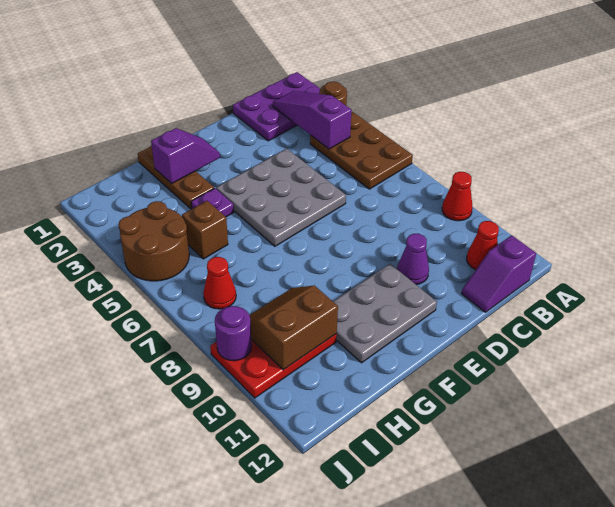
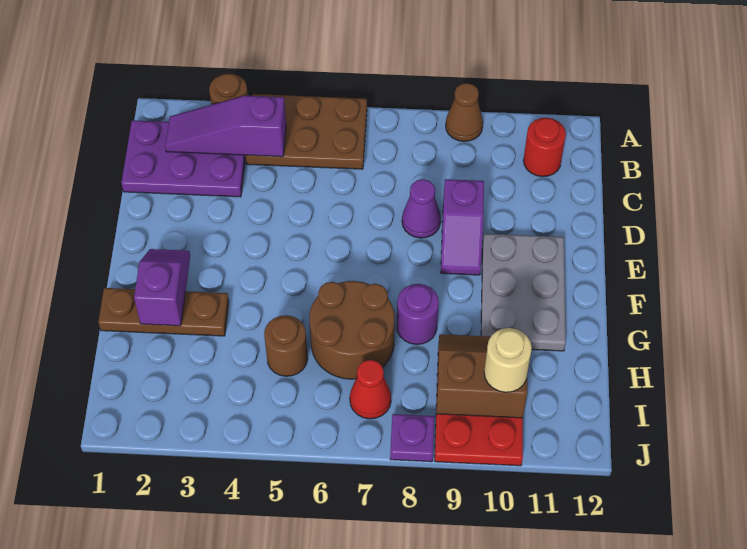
purple 2x3 plate [233,72,320,141] -> purple 2x3 plate turned to [121,120,246,197]
red 1x1 cone [442,172,472,221] -> brown 1x1 cone [446,83,483,141]
red 1x1 cone [467,221,499,270] -> red 1x1 round brick [523,118,566,177]
purple 1x2 slope [462,235,536,312] -> purple 1x2 slope moved to [441,179,484,275]
grey 3x3 plate [216,148,346,246] -> none
purple 1x1 cone [397,234,429,284] -> purple 1x1 cone moved to [402,179,441,238]
purple 1x1 plate [191,188,234,217] -> purple 1x1 plate moved to [390,414,434,462]
brown 1x1 brick [182,201,228,259] -> brown 1x1 round brick [264,315,308,376]
brown 2x2 slope [249,285,338,370] -> brown 2x2 slope turned to [437,334,527,418]
brown 2x2 round brick [118,201,189,281] -> brown 2x2 round brick moved to [309,281,394,379]
none -> tan 1x1 round brick [484,328,532,392]
purple 1x1 round brick [215,306,252,361] -> purple 1x1 round brick moved to [397,284,439,345]

